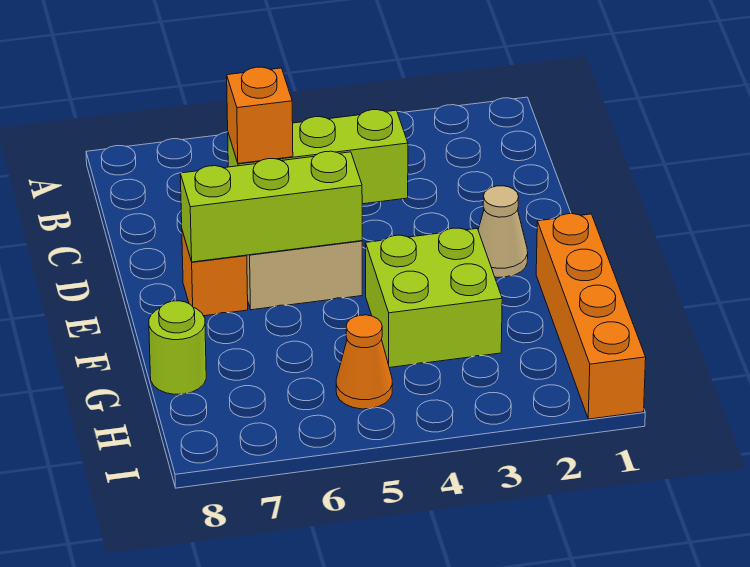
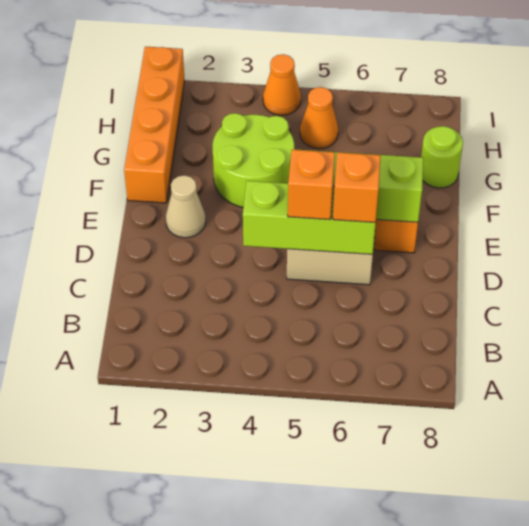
none -> orange 1x1 brick [288,150,335,220]
lime 2x2 brick [366,228,502,368] -> lime 2x2 round brick [213,113,294,208]
none -> orange 1x1 cone [263,54,301,115]

